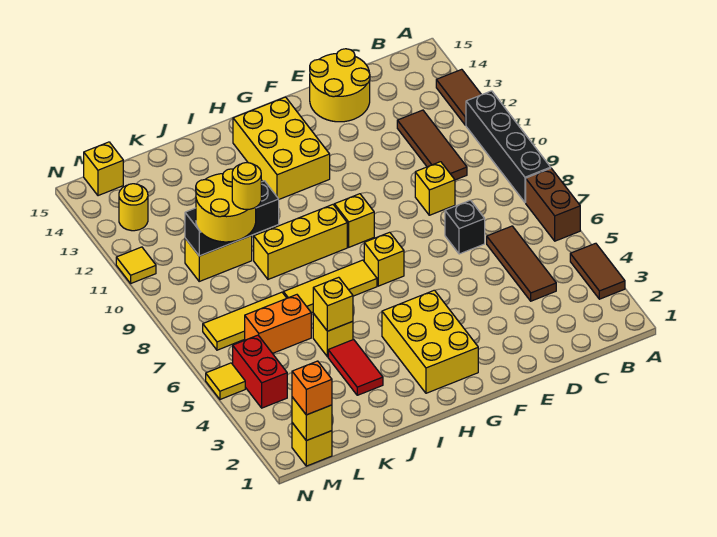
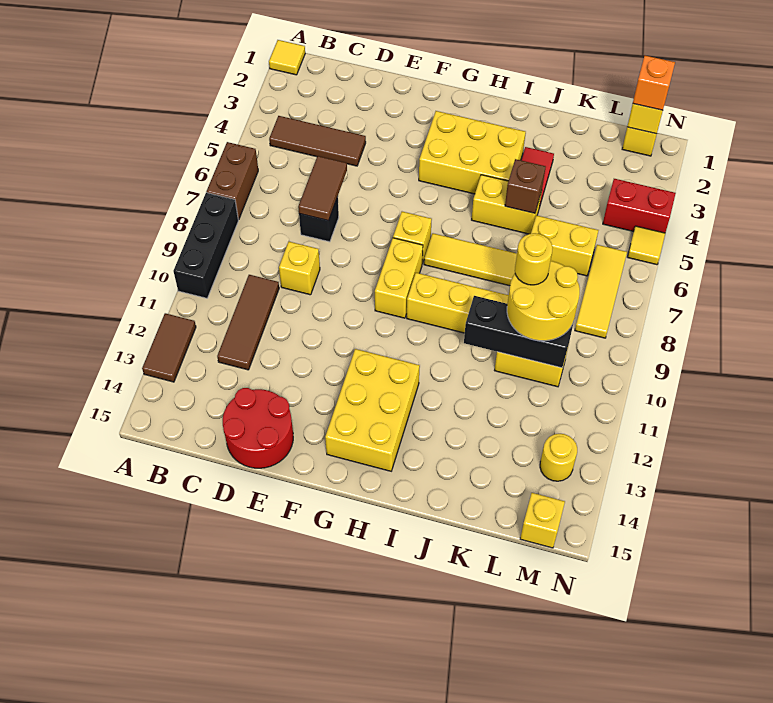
brown 1x2 tile [570,243,625,299] -> brown 1x2 tile moved to [298,156,347,221]
black 1x4 brick [466,91,551,203] -> black 1x3 brick [173,193,238,298]
brown 1x3 tile [487,226,556,301] -> brown 1x3 tile turned to [269,116,366,166]
yellow 2x2 round brick [310,49,370,122] -> red 2x2 round brick [223,388,293,468]
yellow 2x3 brick [382,290,478,393] -> yellow 2x3 brick turned to [419,111,526,194]
yellow 1x1 brick [334,194,374,247] -> yellow 1x2 brick [375,238,423,318]
yellow 1x1 brick [313,313,353,357] -> yellow 1x2 brick [472,175,542,234]
yellow 1x1 brick [313,277,353,331] -> brown 1x1 brick [505,159,546,213]
orange 1x2 brick [245,295,311,353] -> yellow 1x2 brick [531,215,599,276]
yellow 1x3 tile [203,292,287,350] -> yellow 1x3 tile turned to [575,245,627,338]
red 1x2 brick [233,335,287,408] -> red 1x2 brick turned to [603,179,676,233]
yellow 1x1 tile [116,247,156,283] -> yellow 1x1 tile moved to [269,40,305,75]

